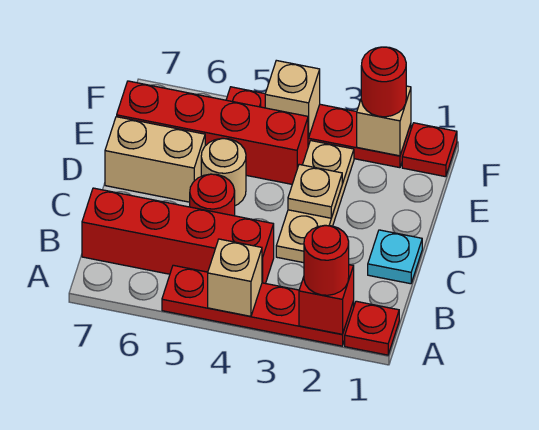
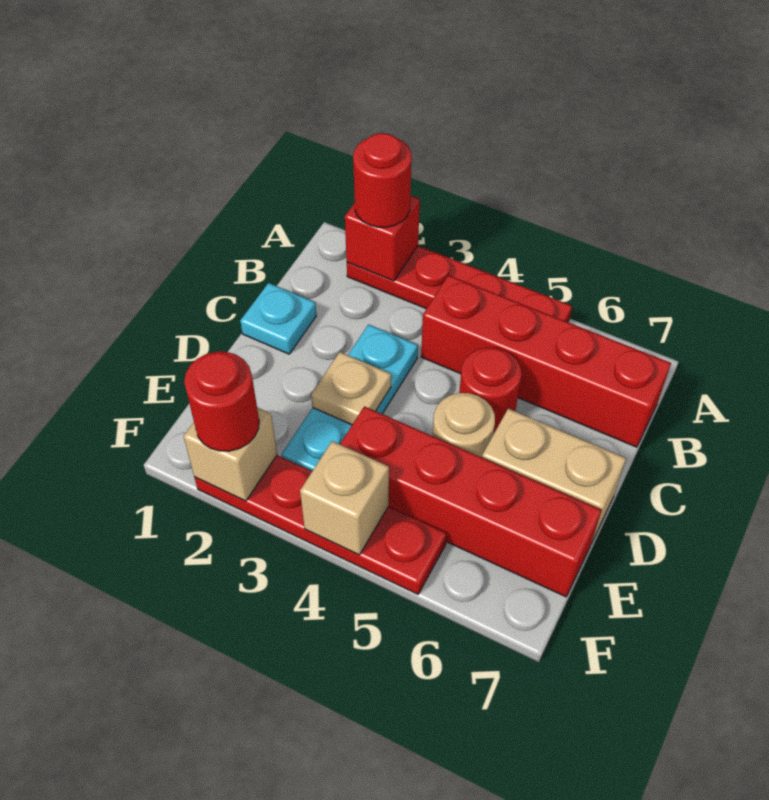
red 1x1 plate [345,301,399,355] -> none
tan 1x1 brick [208,239,262,316] -> none
tan 1x3 plate [276,141,354,263] -> cyan 1x3 plate [281,324,418,471]
red 1x1 plate [402,123,457,177] -> none

